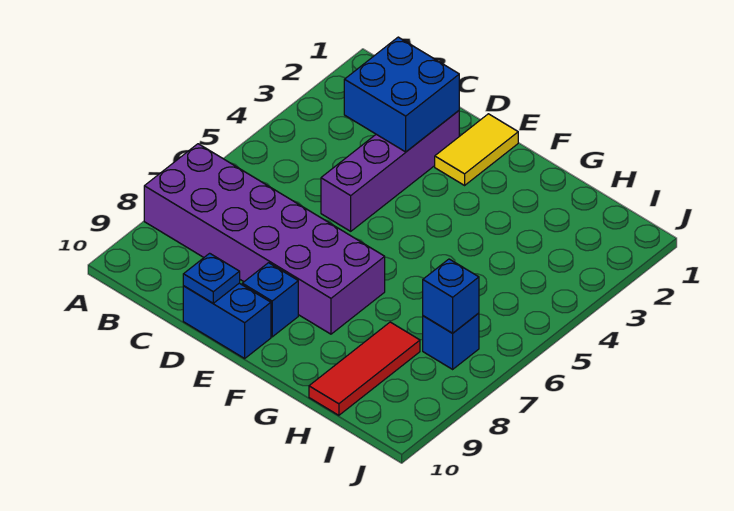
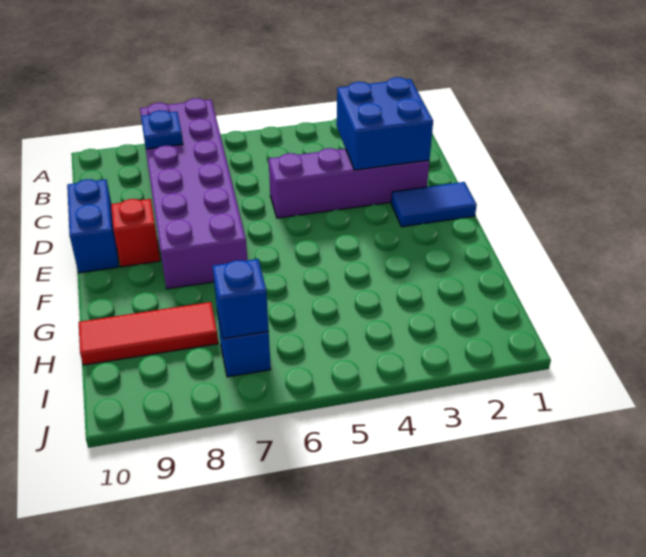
blue 1x1 plate [183,253,240,303] -> blue 1x1 plate moved to [141,110,183,149]
yellow 1x2 tile [435,114,518,185] -> blue 1x2 tile [391,182,477,227]
blue 1x1 brick [242,263,298,337] -> red 1x1 brick [111,199,160,267]

